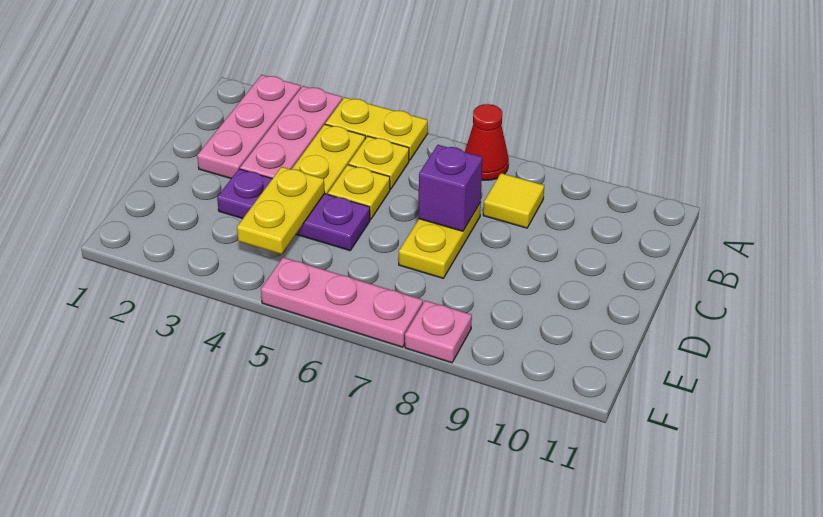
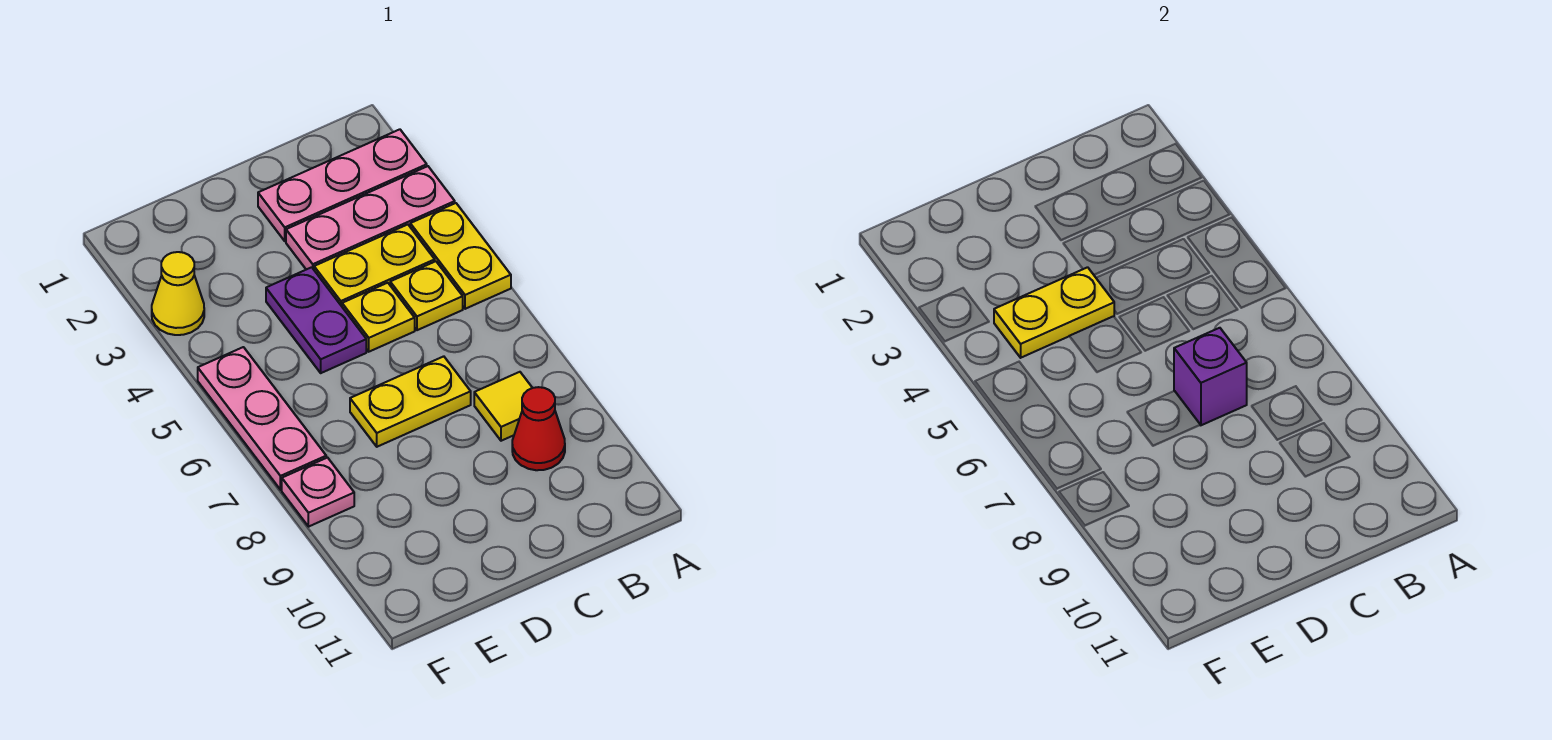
red 1x1 cone [465,104,509,180] -> red 1x1 cone moved to [512,387,565,470]
purple 1x3 plate [217,169,370,250] -> purple 1x2 plate [266,267,366,373]
none -> yellow 1x1 cone [152,252,204,335]

